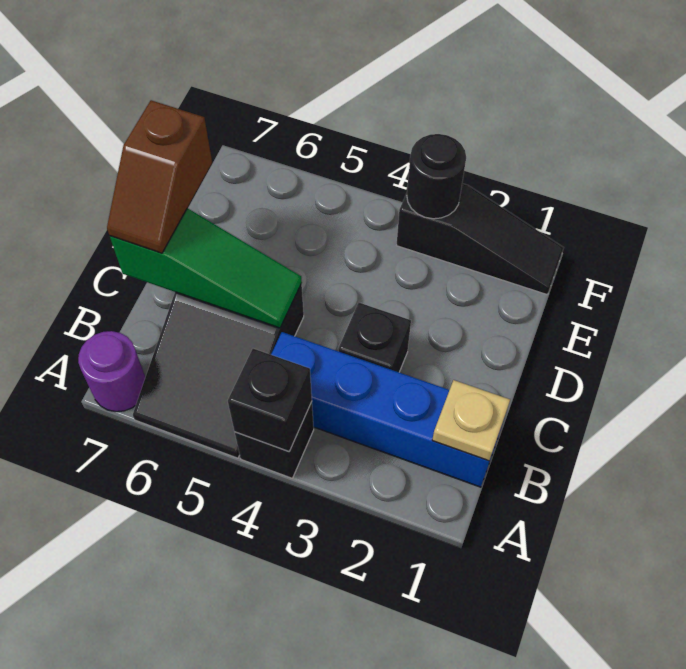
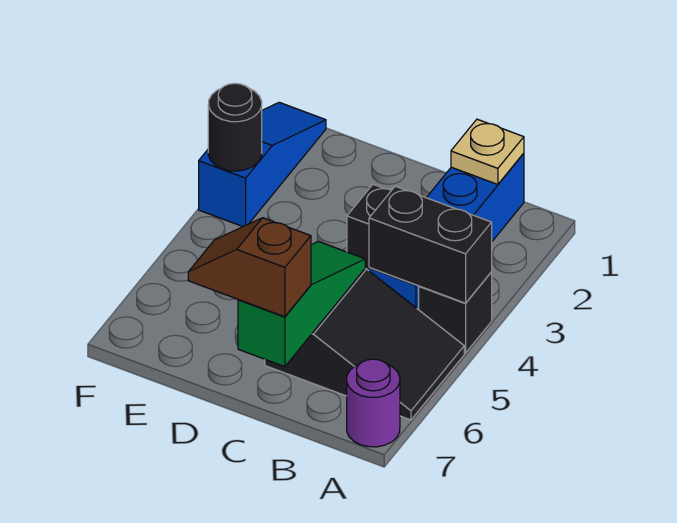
black 1x1 brick [228,349,312,452] -> black 1x2 brick [369,186,492,303]
brown 1x2 slope [107,100,212,253] -> brown 1x2 slope turned to [188,218,311,317]
black 1x3 slope [397,183,564,295] -> blue 1x3 slope [199,102,326,226]

